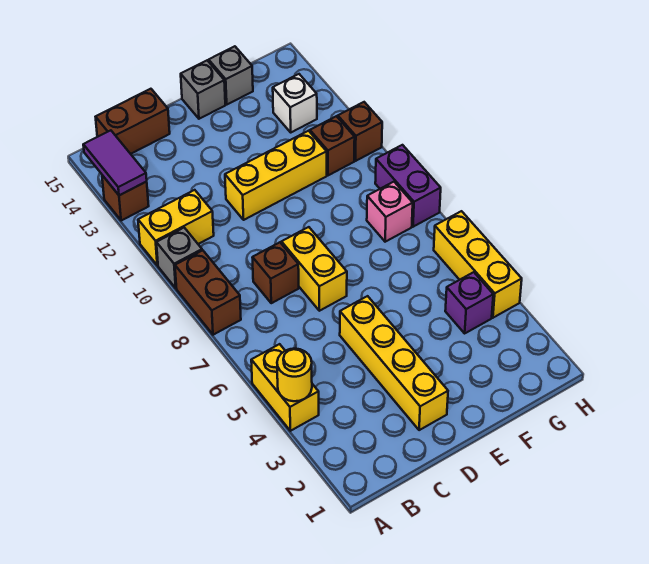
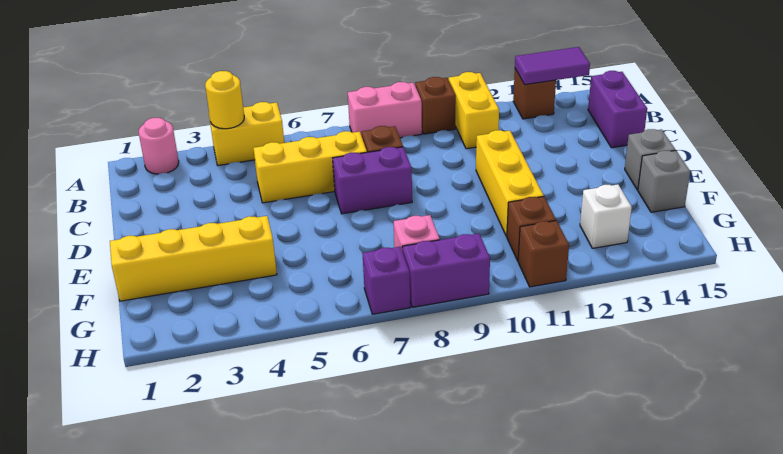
none -> pink 1x1 round brick [139,118,179,174]
brown 1x2 brick [175,250,241,335] -> pink 1x2 brick [348,82,422,138]
grey 1x1 brick [156,228,202,288] -> brown 1x1 brick [415,77,456,134]
brown 1x2 brick [96,89,170,154] -> purple 1x2 brick [588,71,647,148]
yellow 1x4 brick [340,296,448,430] -> yellow 1x4 brick moved to [110,216,277,301]
yellow 1x2 brick [282,227,347,311] -> purple 1x2 brick [333,147,412,214]
purple 1x1 brick [445,272,493,333] -> purple 1x1 brick moved to [363,247,410,314]
yellow 1x3 brick [434,211,522,318] -> yellow 1x3 brick moved to [253,131,367,203]

